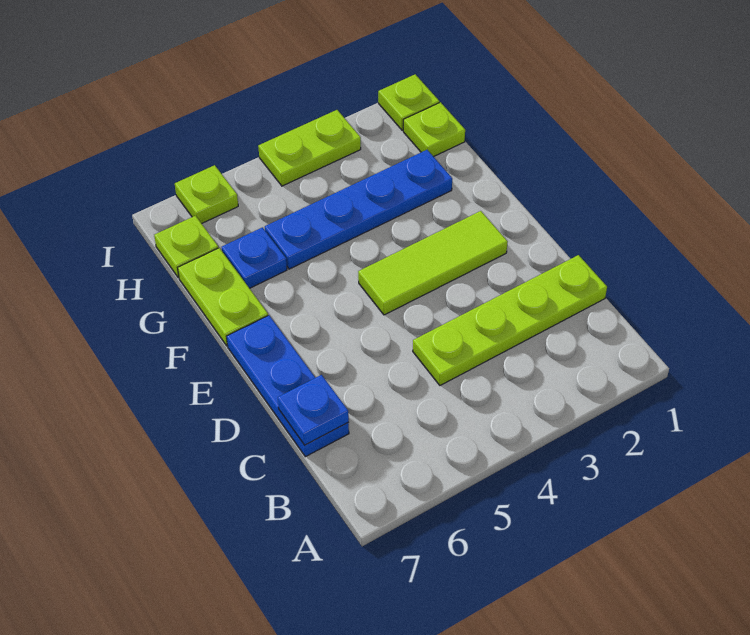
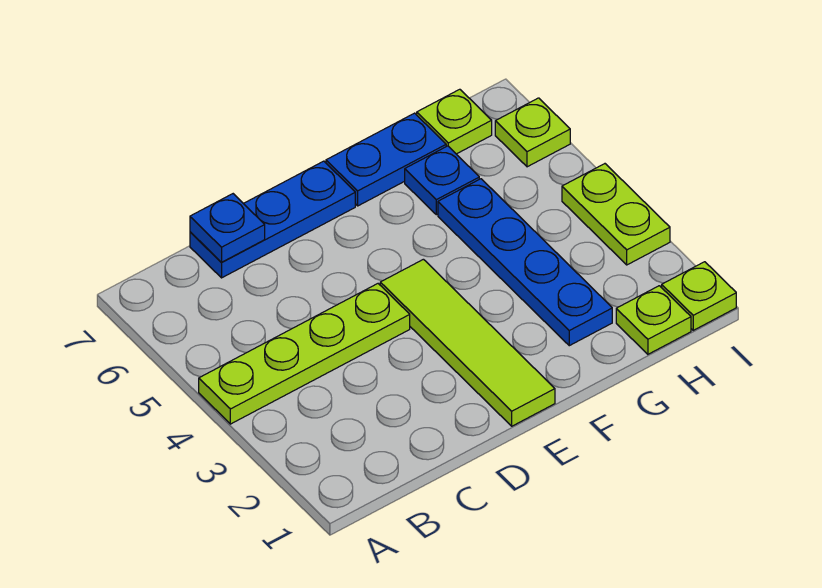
lime 1x4 plate [413,255,607,385] -> lime 1x4 plate turned to [199,284,410,424]
lime 1x3 tile [358,211,508,315] -> lime 1x4 tile [380,259,555,426]
lime 1x2 plate [178,248,268,346] -> blue 1x2 plate [326,113,446,206]

